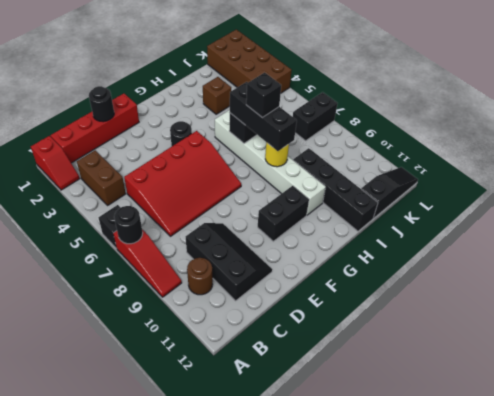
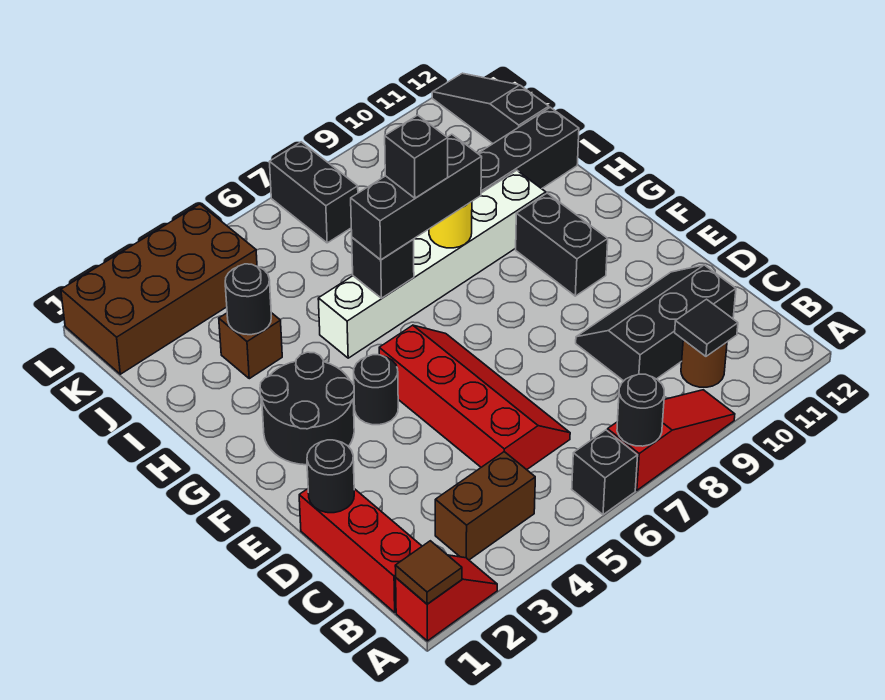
none -> brown 1x1 tile [395,541,462,604]
red 1x4 brick [51,94,139,163] -> red 1x3 brick [299,489,422,612]
none -> black 1x1 tile [675,299,738,356]
red 3x4 slope [124,131,241,236] -> red 2x4 slope [379,325,570,470]
none -> black 2x2 round brick [260,352,354,465]
none -> black 1x1 round brick [225,264,271,335]

